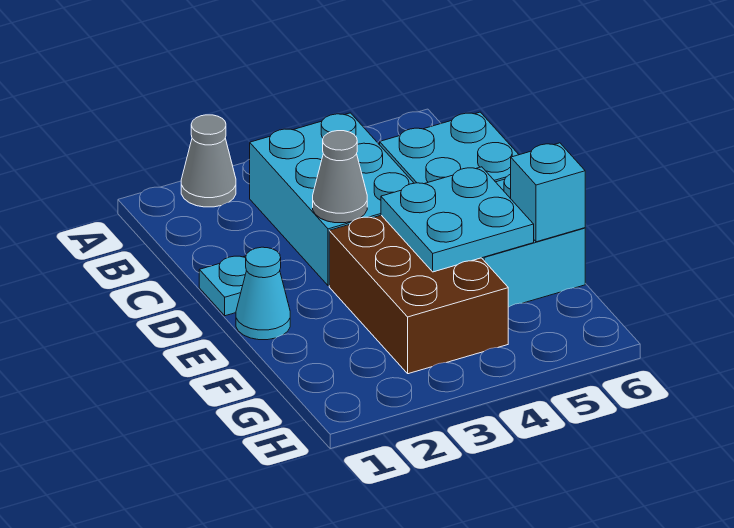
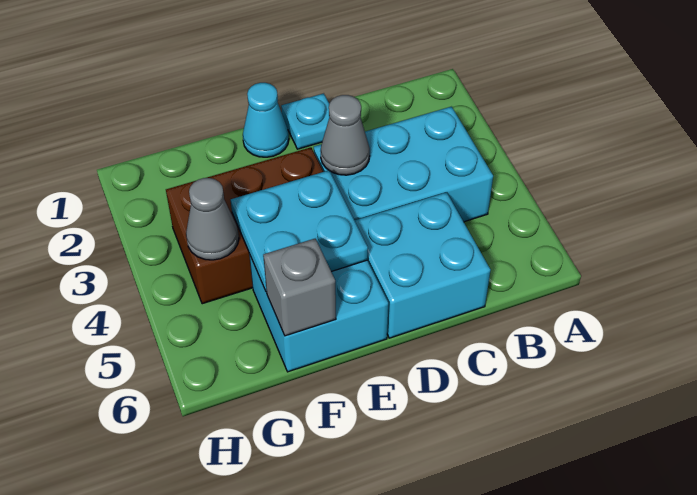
grey 1x1 cone [181,115,236,207] -> grey 1x1 cone moved to [186,178,239,260]
cyan 1x1 brick [511,143,585,242] -> grey 1x1 brick [263,239,336,336]

